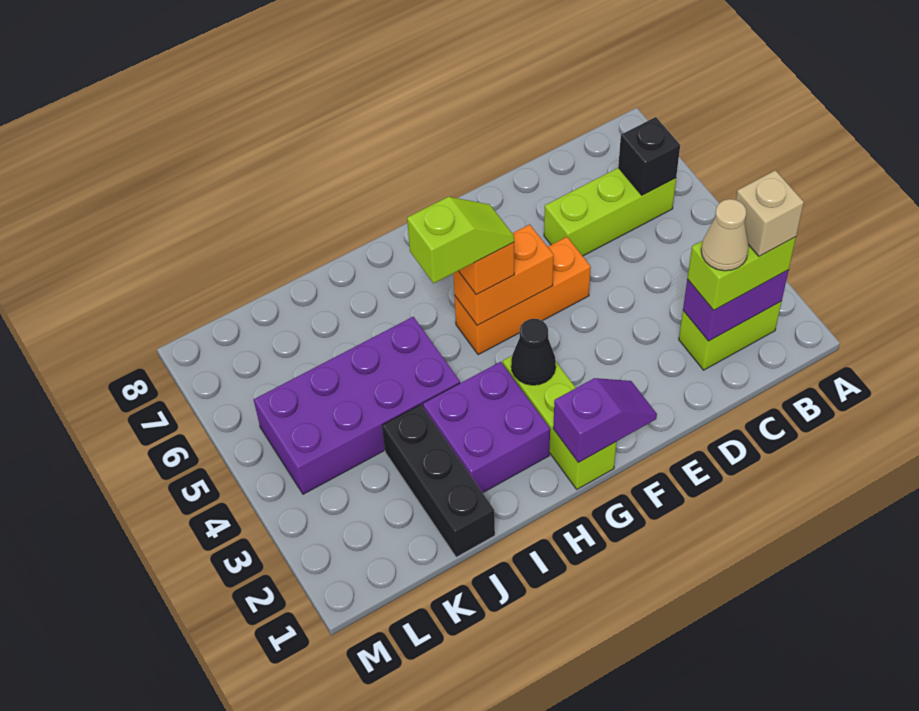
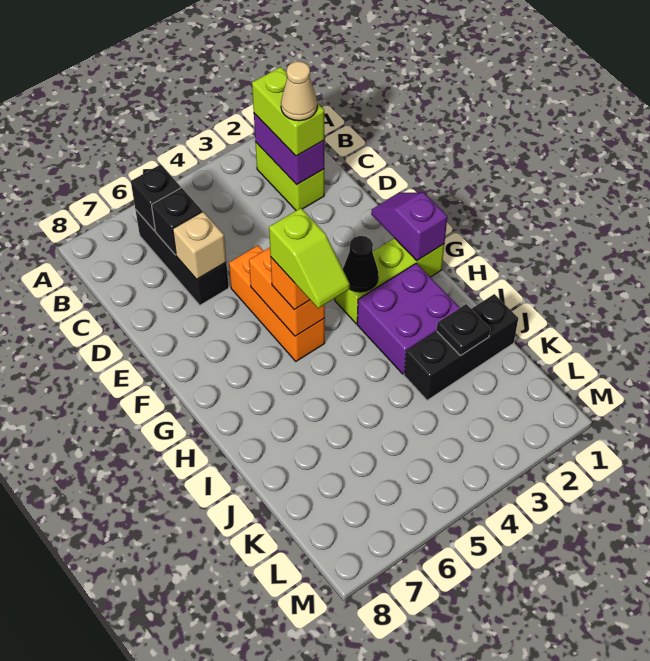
tan 1x1 brick [736,170,804,256] -> tan 1x1 brick moved to [173,212,226,279]
lime 1x3 brick [544,168,676,256] -> black 1x3 brick [136,210,229,305]
none -> black 1x1 brick [152,188,202,255]
lime 1x2 slope [407,197,514,283] -> lime 1x2 slope turned to [269,208,350,308]
purple 2x4 brick [254,317,460,494] -> none
none -> black 1x1 plate [437,304,490,356]

